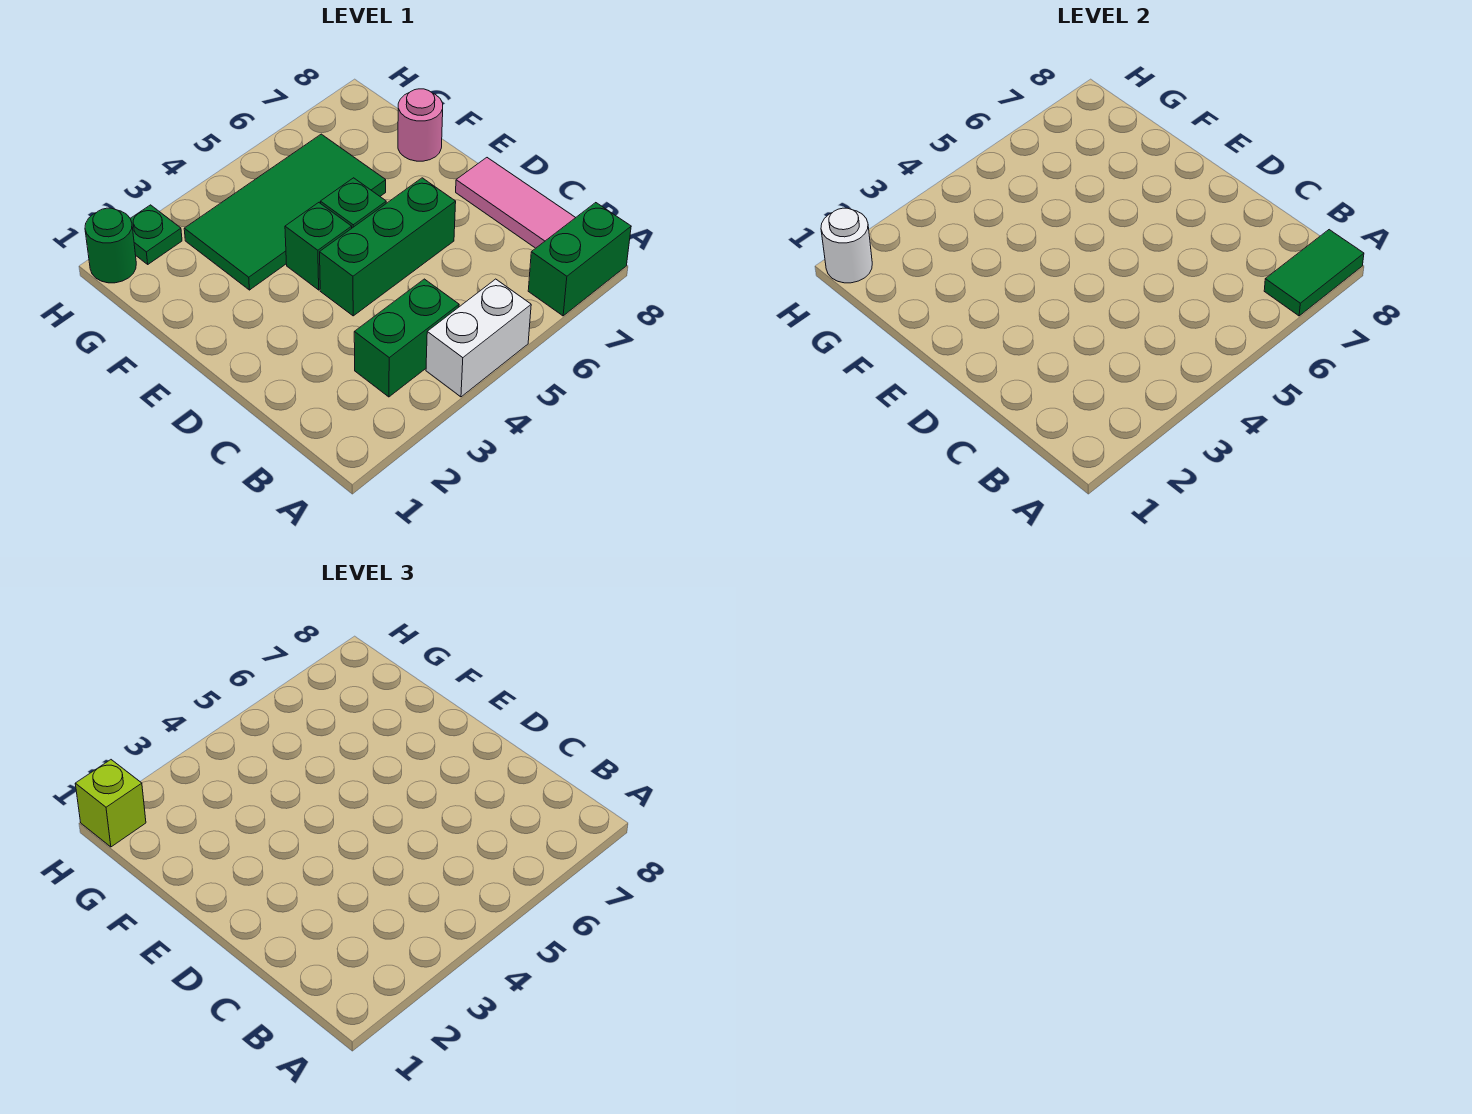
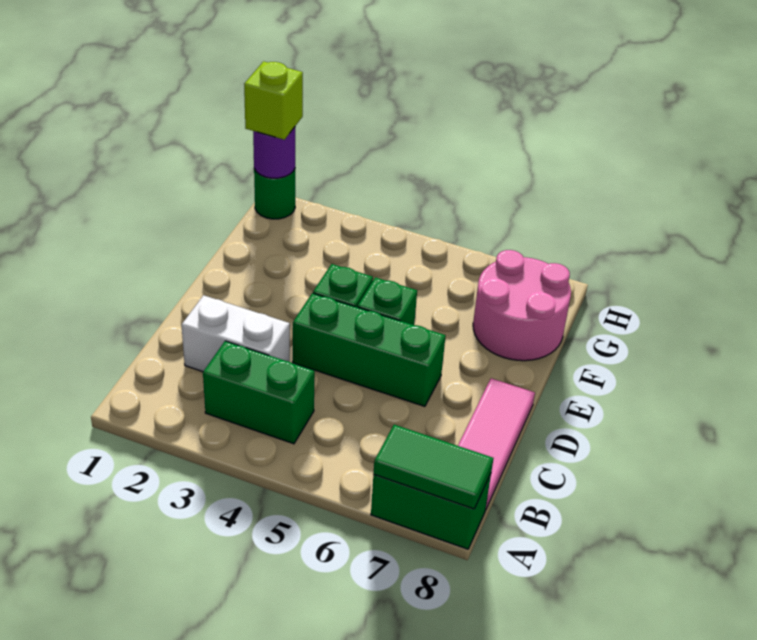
white 1x2 brick [426,279,531,397] -> white 1x2 brick moved to [182,295,290,372]
green 2x4 tile [184,134,386,290] -> none
pink 1x1 round brick [398,89,443,161] -> pink 2x2 round brick [473,250,571,361]
white 1x1 round brick [821,208,872,283] -> purple 1x1 round brick [253,127,295,178]
green 1x1 plate [130,205,182,264] -> none

